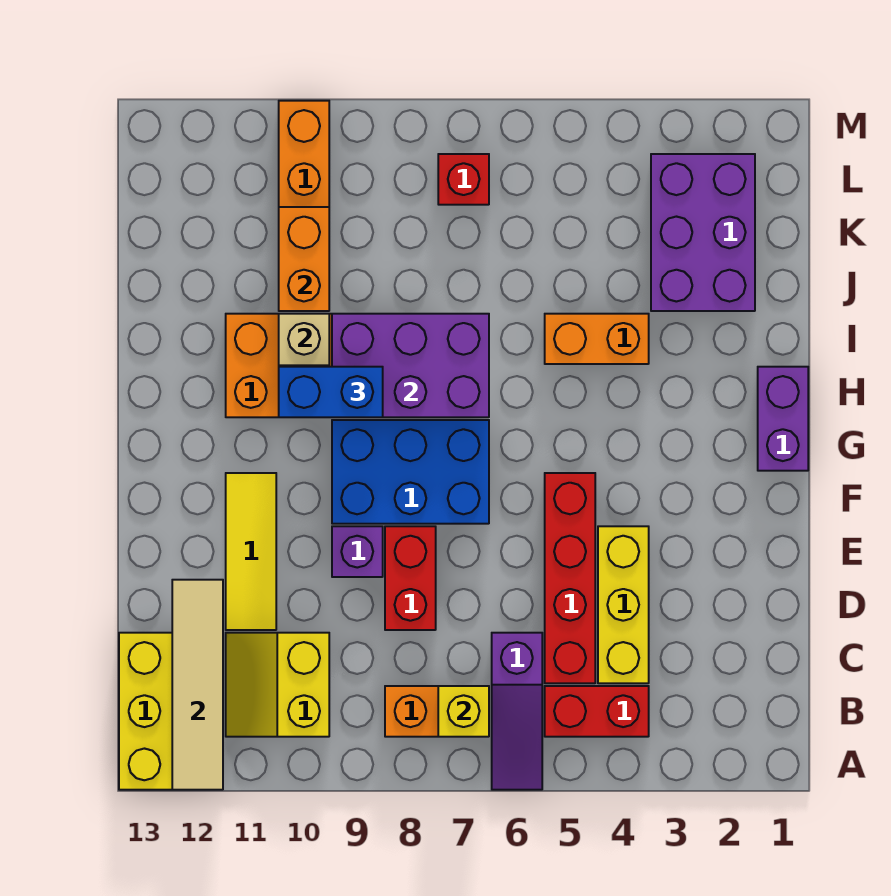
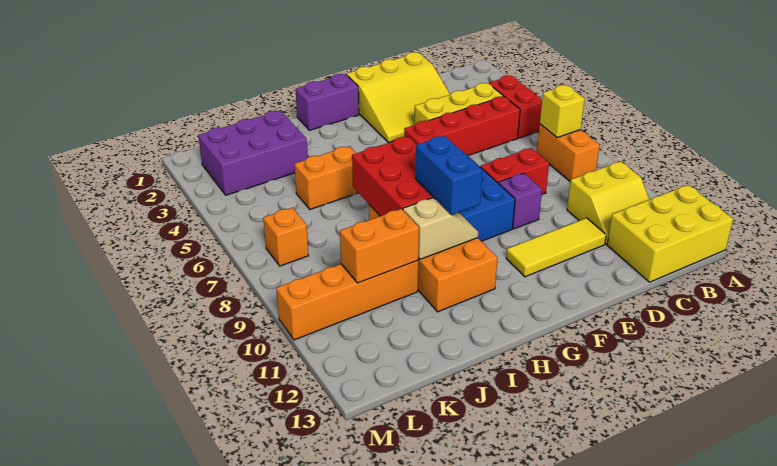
purple 1x3 slope [492,633,542,790] -> none
tan 1x4 tile [172,580,223,790] -> none
none -> yellow 3x3 slope [347,52,450,142]
purple 2x3 brick [332,314,489,417] -> red 2x3 brick [352,137,460,216]
orange 1x2 brick [545,314,649,364] -> orange 1x2 brick turned to [295,146,358,209]
red 1x1 brick [438,154,489,205] -> orange 1x1 brick [263,208,309,266]

